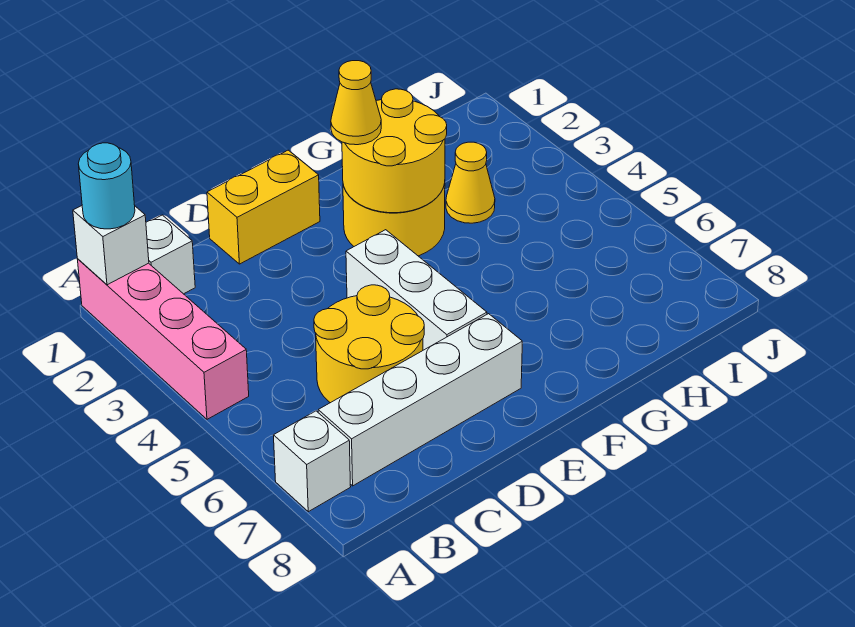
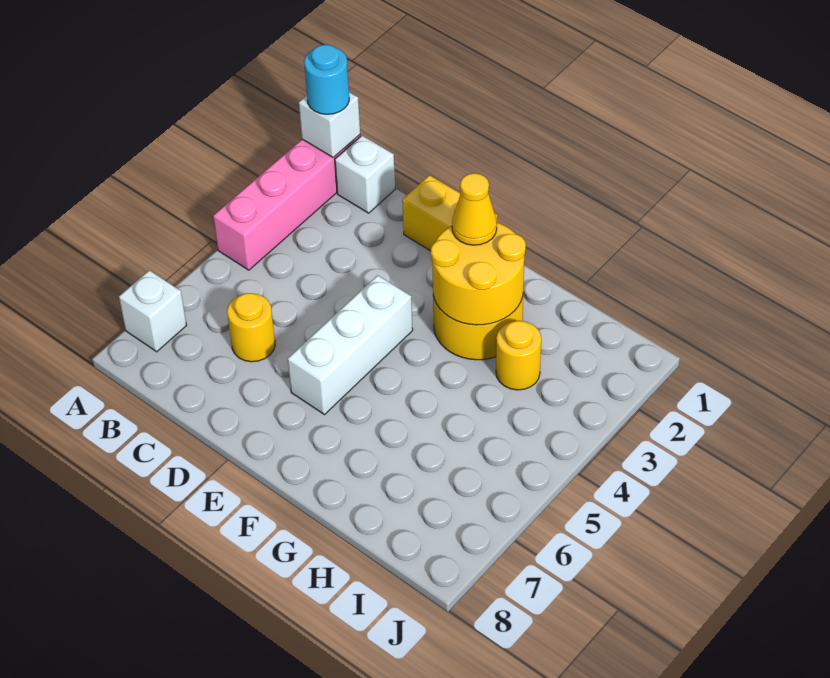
white 1x4 brick [318,314,522,486] -> none
yellow 2x2 round brick [314,285,424,403] -> yellow 1x1 round brick [227,293,275,362]
yellow 1x1 cone [446,142,495,223] -> yellow 1x1 round brick [496,321,541,390]

